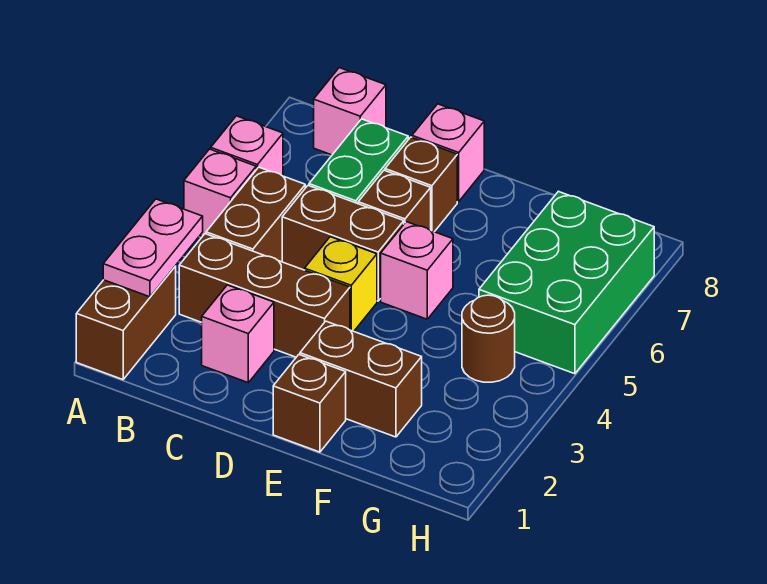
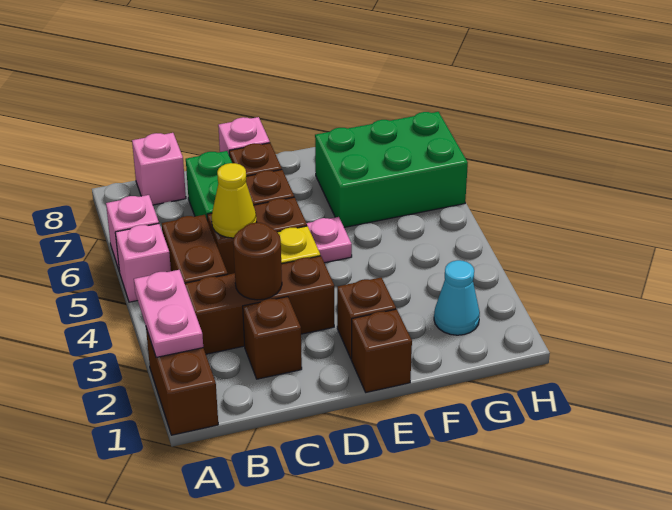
pink 1x1 brick [202,285,274,383] -> brown 1x1 brick [243,297,302,379]
none -> yellow 1x1 cone [211,163,257,238]
brown 1x2 brick [300,321,422,437] -> brown 1x1 brick [337,278,396,358]
pink 1x1 brick [381,222,453,319] -> pink 1x1 plate [307,217,352,263]
none -> cyan 1x1 cone [434,260,480,335]
brown 1x1 round brick [462,295,515,382] -> brown 1x1 round brick moved to [233,223,282,300]
green 2x3 brick [479,191,654,374] -> green 2x3 brick turned to [315,112,468,227]

